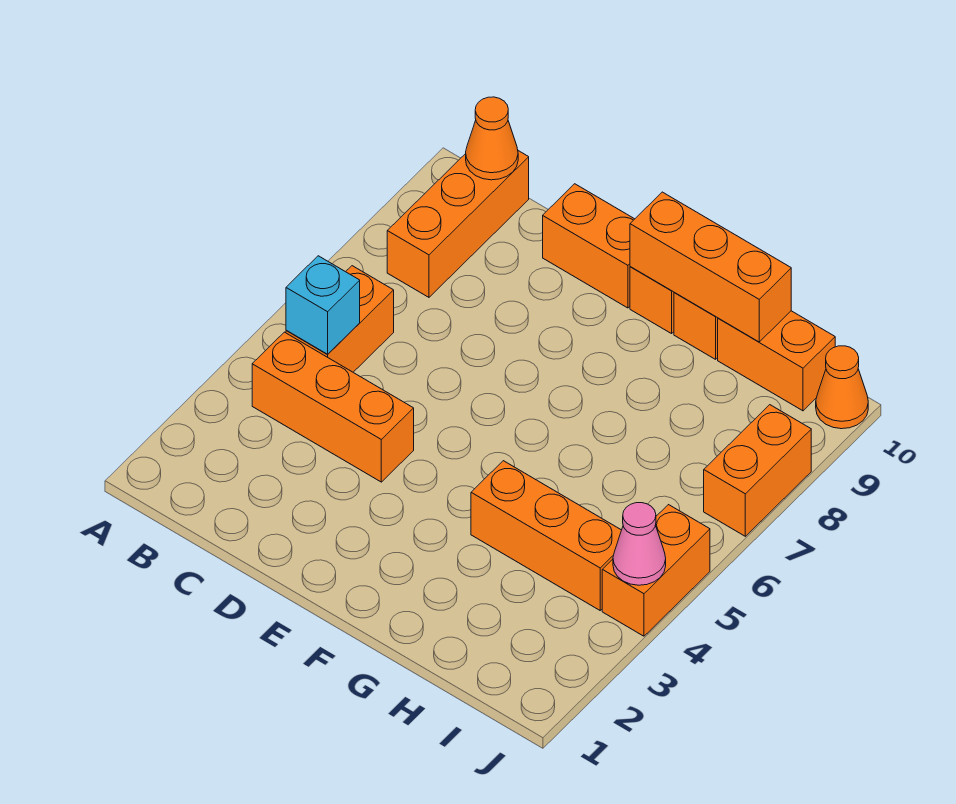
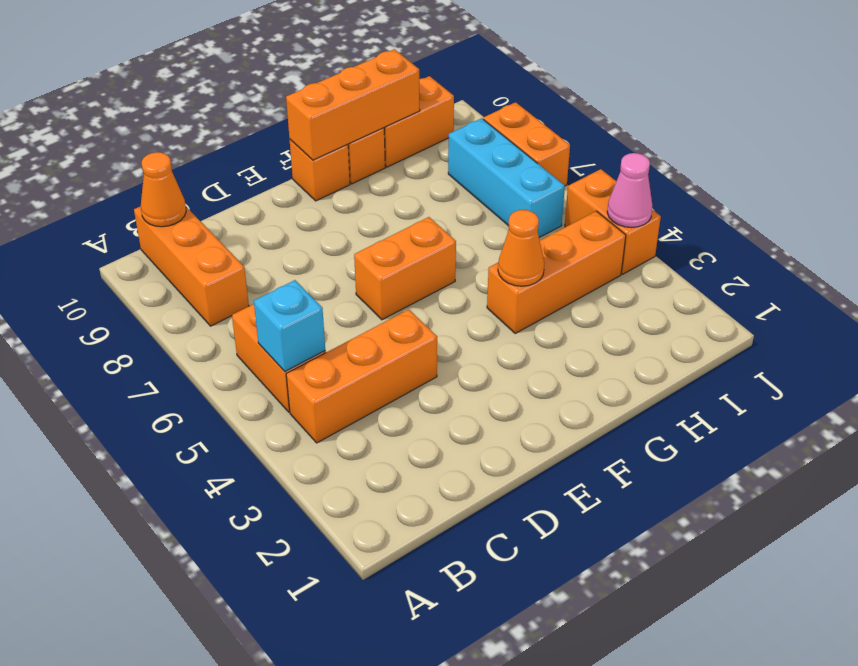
orange 1x2 brick [543,184,634,308] -> orange 1x2 brick moved to [354,217,456,320]
none -> cyan 1x3 brick [448,118,565,237]
orange 1x1 cone [816,346,868,429] -> orange 1x1 cone moved to [498,210,544,286]

